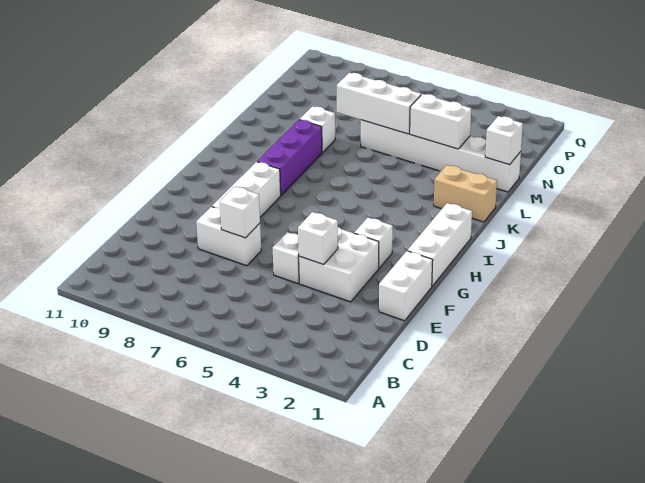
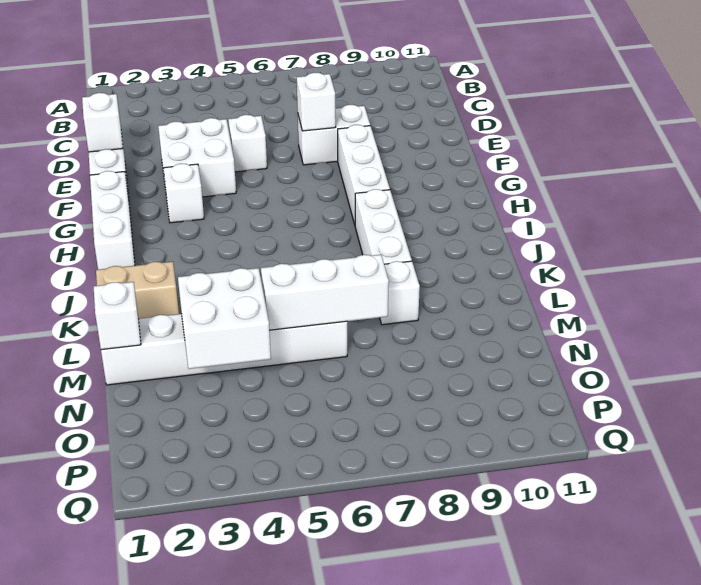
white 1x1 brick [298,212,338,264] -> white 1x1 brick moved to [82,93,123,152]
purple 1x3 brick [257,120,322,195] -> white 1x3 brick [355,189,412,264]
white 1x2 brick [410,94,471,149] -> white 2x2 brick [178,268,271,369]

